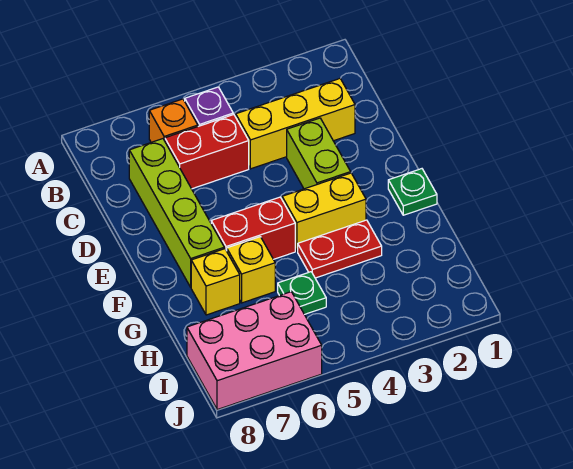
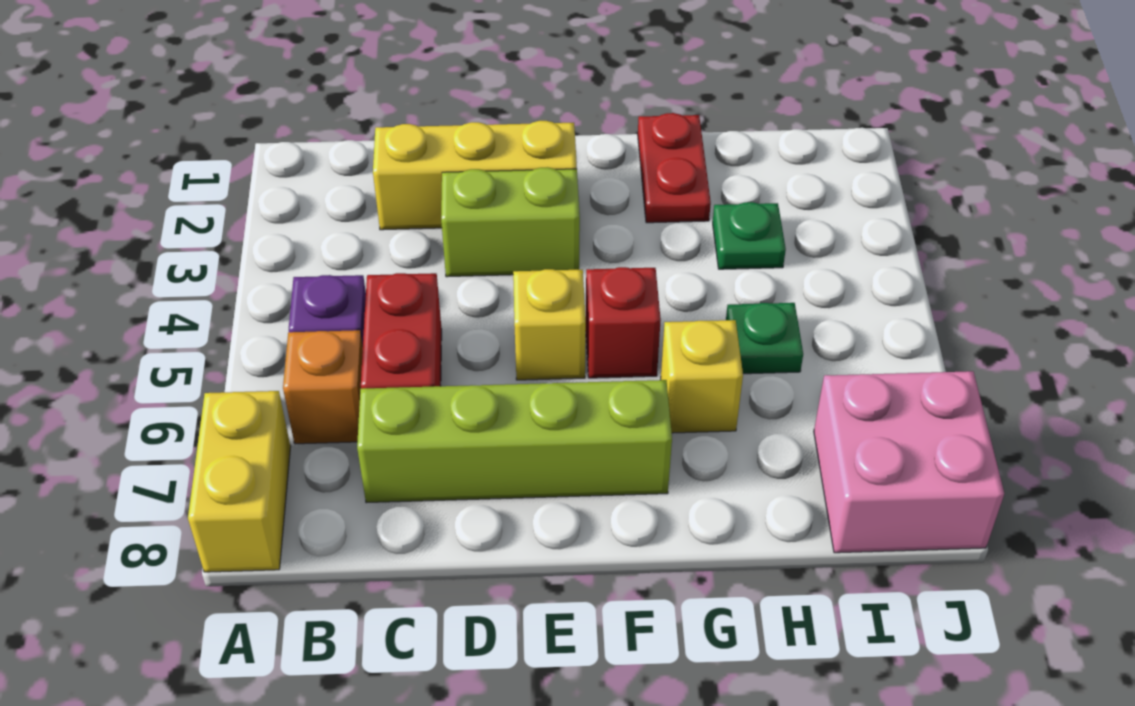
yellow 1x3 brick [236,79,355,169] -> yellow 1x3 brick turned to [373,121,577,230]
green 1x1 plate [388,169,437,215] -> green 1x1 plate moved to [713,202,786,269]
yellow 1x2 brick [282,173,366,251] -> yellow 1x2 brick moved to [188,391,291,572]
red 1x2 brick [211,197,295,259] -> red 1x1 brick [586,267,661,378]
red 1x2 plate [298,220,382,278] -> red 1x2 plate moved to [638,113,711,223]
yellow 1x1 brick [191,249,240,315] -> yellow 1x1 brick moved to [513,269,586,380]
pink 2x3 brick [187,292,322,410] -> pink 2x2 brick [814,371,1004,553]

